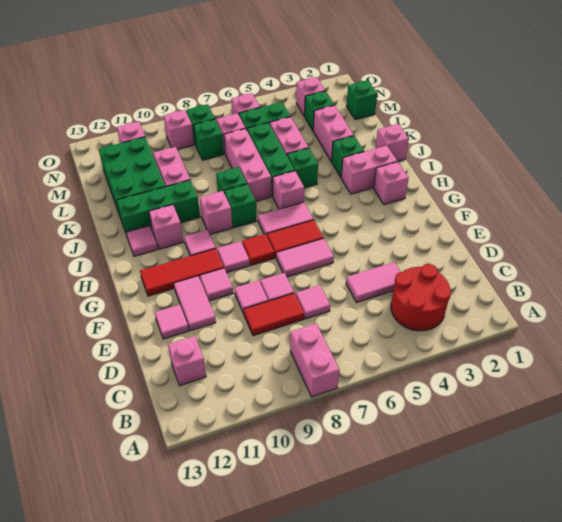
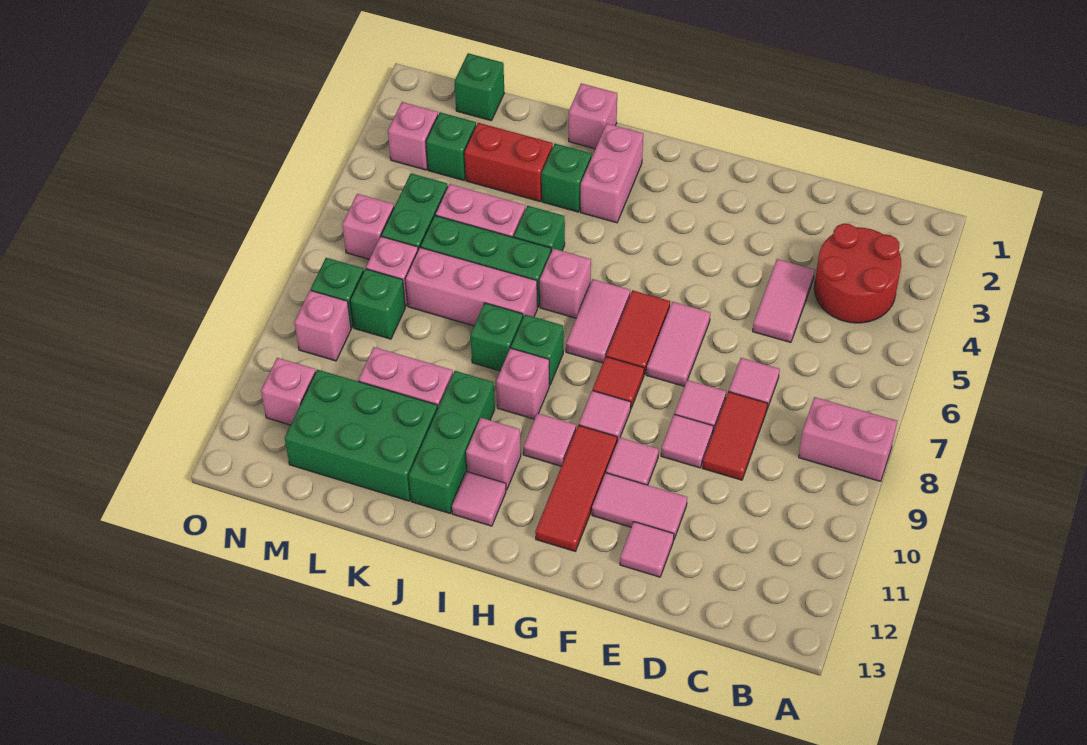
pink 1x1 brick [168,336,206,385] -> none
pink 1x1 brick [374,162,409,205] -> none
pink 1x2 brick [313,105,354,162] -> red 1x2 brick [464,123,553,201]

